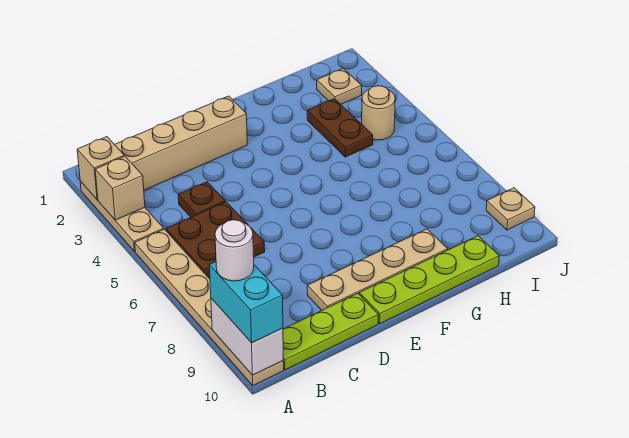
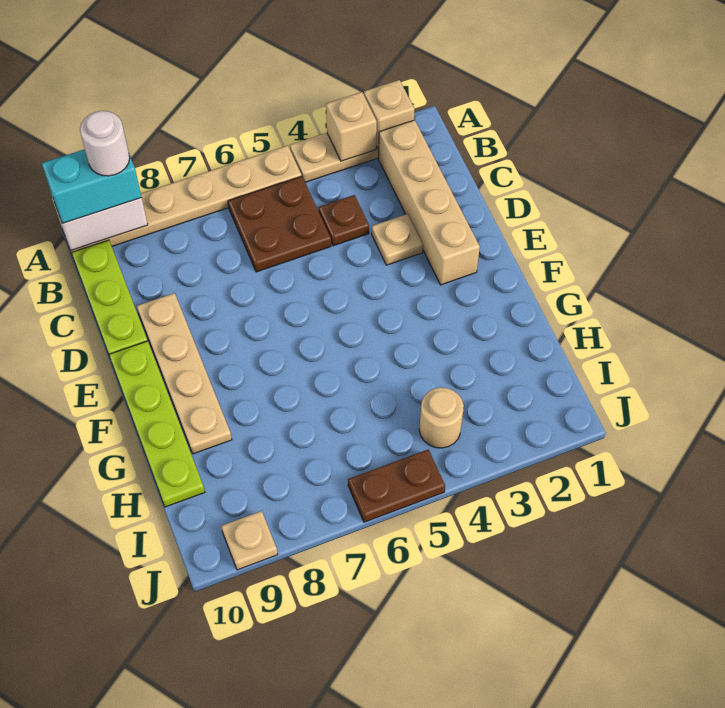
brown 1x2 plate [307,99,373,157] -> brown 1x2 plate moved to [348,450,445,522]
tan 1x1 plate [317,68,362,104] -> tan 1x1 plate moved to [372,214,423,265]

